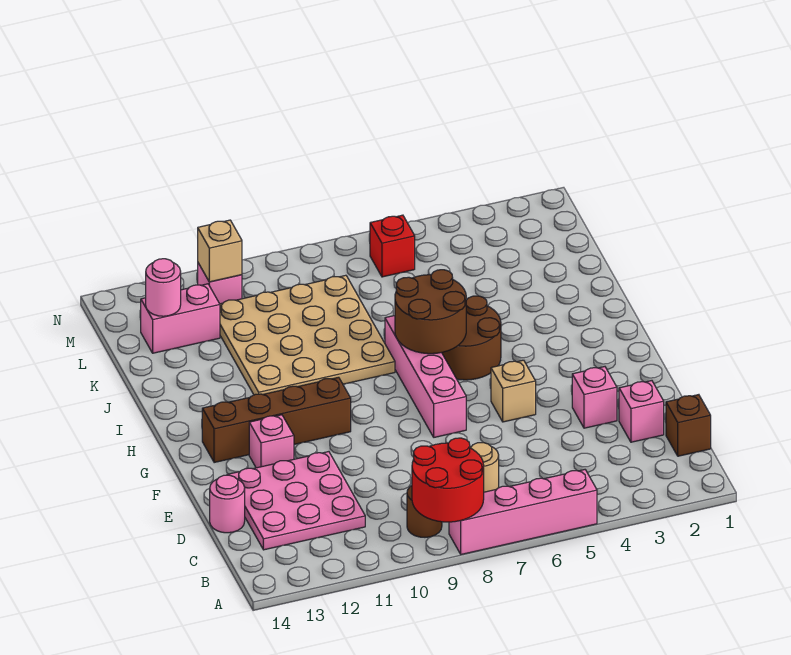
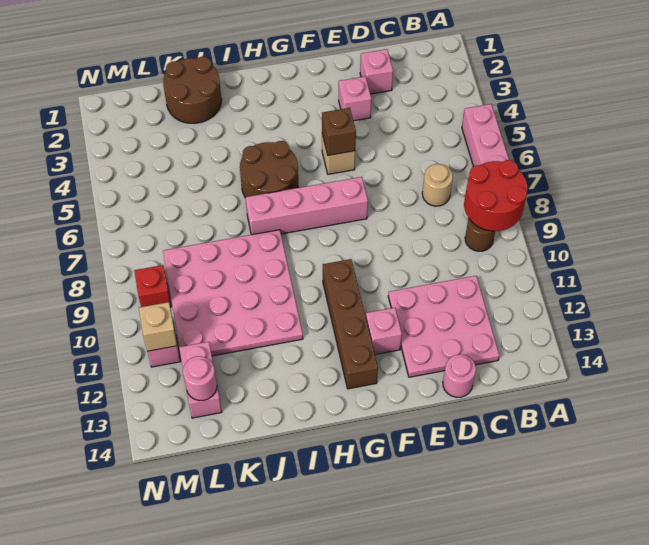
brown 1x1 brick [666,395,711,456] -> brown 1x1 brick moved to [322,108,356,155]
brown 2x2 round brick [395,270,466,354] -> brown 2x2 round brick moved to [163,57,222,123]
tan 4x4 plate [220,275,395,395] -> pink 4x4 plate [163,230,303,356]
red 1x1 brick [370,215,415,277] -> red 1x1 brick moved to [134,265,171,308]

